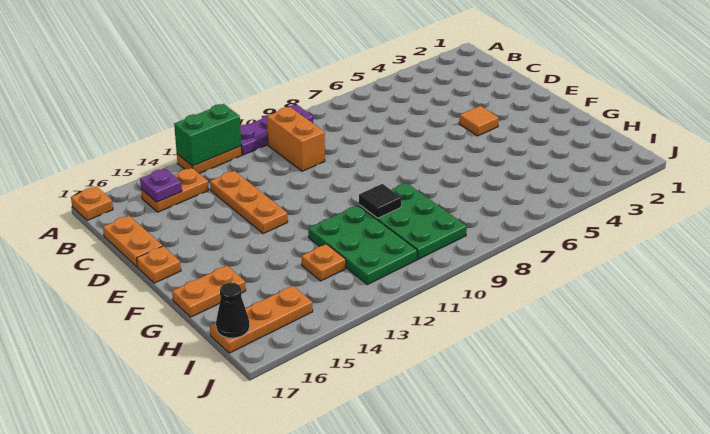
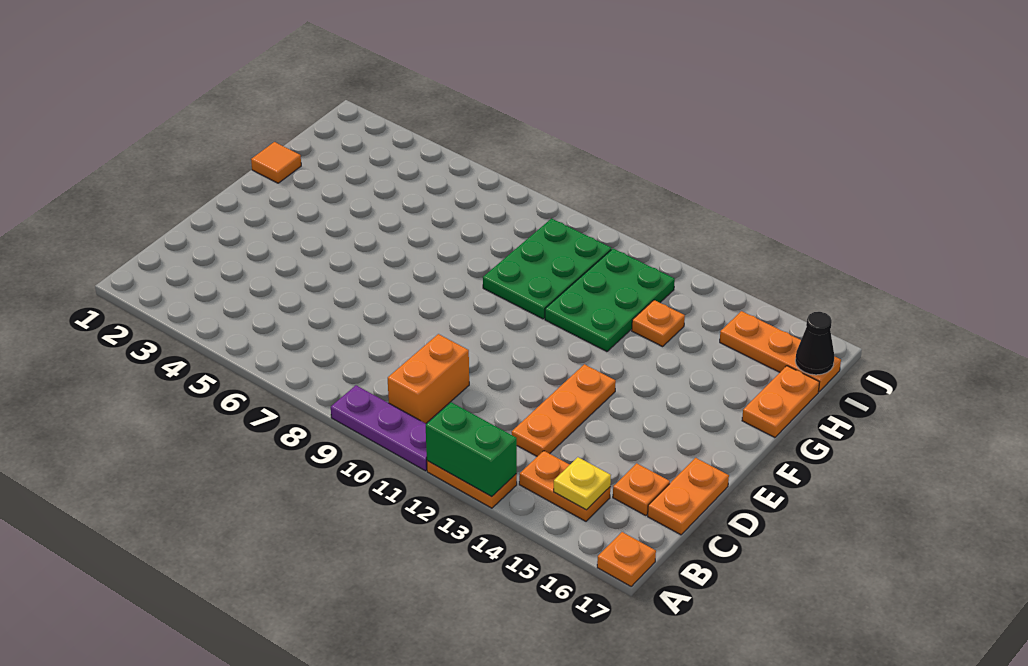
purple 1x1 plate [140,169,182,202] -> yellow 1x1 plate [554,457,611,510]
orange 1x1 tile [459,106,499,136] -> orange 1x1 tile moved to [251,142,301,183]
orange 1x1 plate [137,246,181,283] -> orange 1x1 plate moved to [613,463,670,516]
black 1x1 tile [359,184,401,218] -> none
orange 1x2 plate [172,266,246,317] -> orange 1x2 plate turned to [742,366,819,438]

